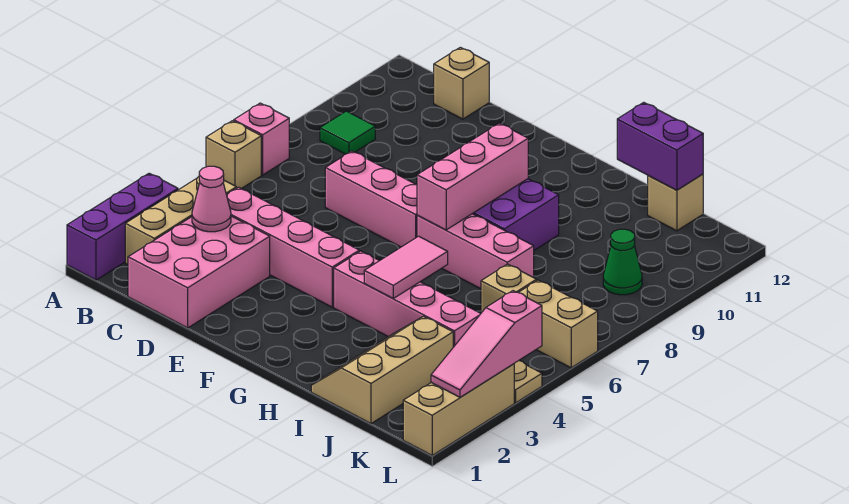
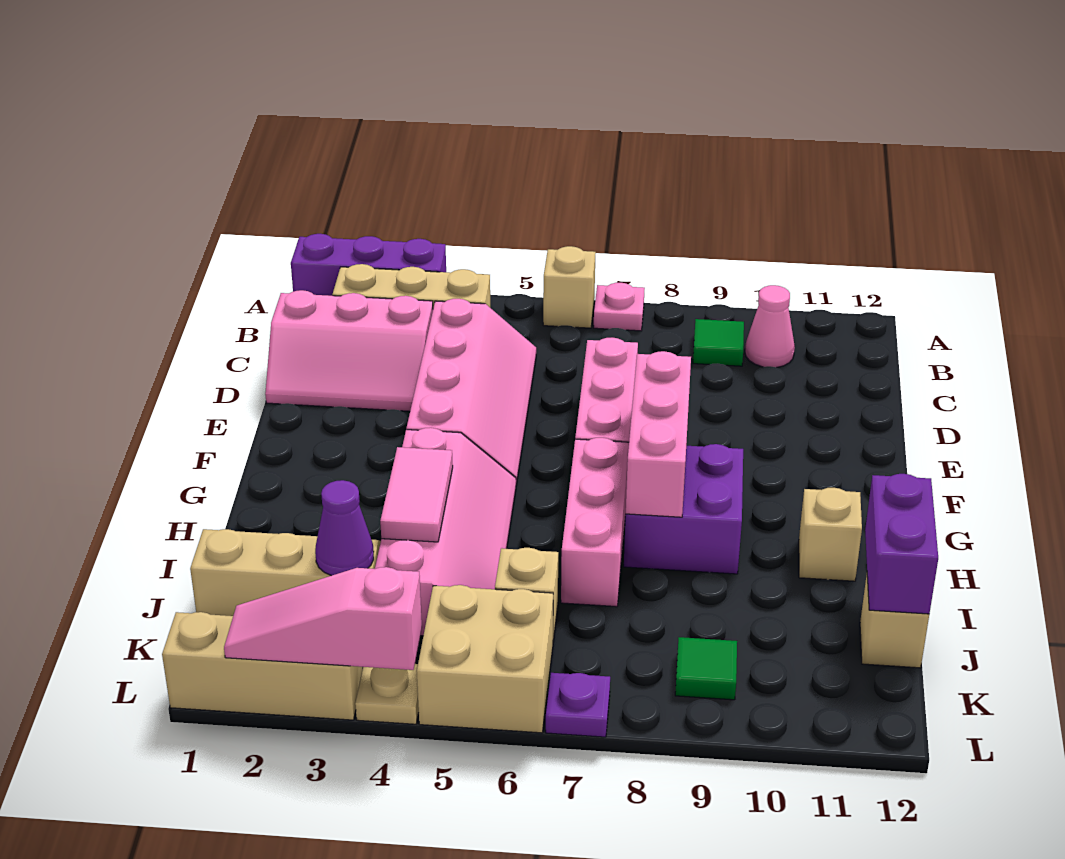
pink 1x1 brick [234,103,289,175] -> pink 1x1 plate [594,283,645,331]
pink 2x3 brick [128,216,270,328] -> pink 2x3 slope [265,290,433,411]
pink 1x1 cone [192,166,231,232] -> pink 1x1 cone moved to [745,285,795,367]
tan 1x1 brick [434,47,489,119] -> tan 1x1 brick moved to [799,488,862,581]
pink 1x3 brick [417,123,528,230] -> pink 1x3 brick turned to [626,351,691,517]
pink 1x2 tile [364,236,448,298] -> pink 1x2 tile turned to [380,447,453,542]
none -> purple 1x1 cone [315,480,374,576]
tan 1x2 brick [518,280,598,368] -> tan 2x2 brick [417,585,553,733]
green 1x1 cone [603,229,642,295] -> green 1x1 tile [675,637,737,700]
none -> purple 1x1 plate [546,673,610,737]

